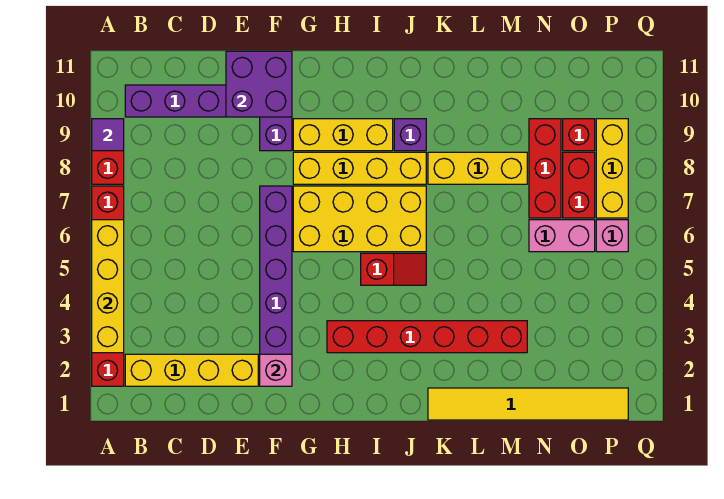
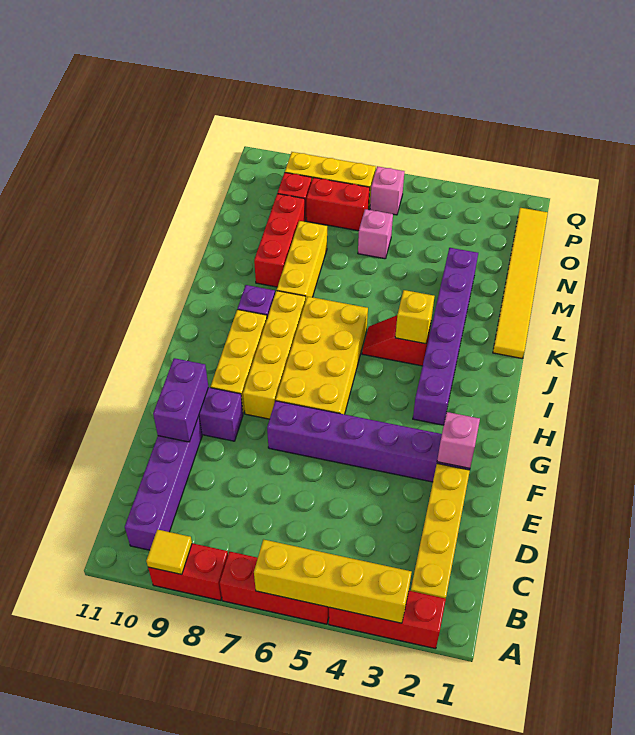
purple 1x1 tile [92,119,124,151] -> yellow 1x1 tile [146,529,192,575]
purple 2x2 brick [226,51,292,117] -> purple 1x2 brick [153,358,208,442]
red 1x6 brick [327,321,527,353] -> purple 1x6 brick [413,248,478,425]
red 1x2 slope [361,253,426,285] -> red 1x2 slope turned to [362,315,431,366]
none -> yellow 1x1 brick [395,290,434,344]
pink 1x2 brick [529,220,595,252] -> pink 1x1 brick [358,209,393,259]
red 1x3 brick [529,119,561,218] -> red 1x3 brick turned to [254,194,305,287]

